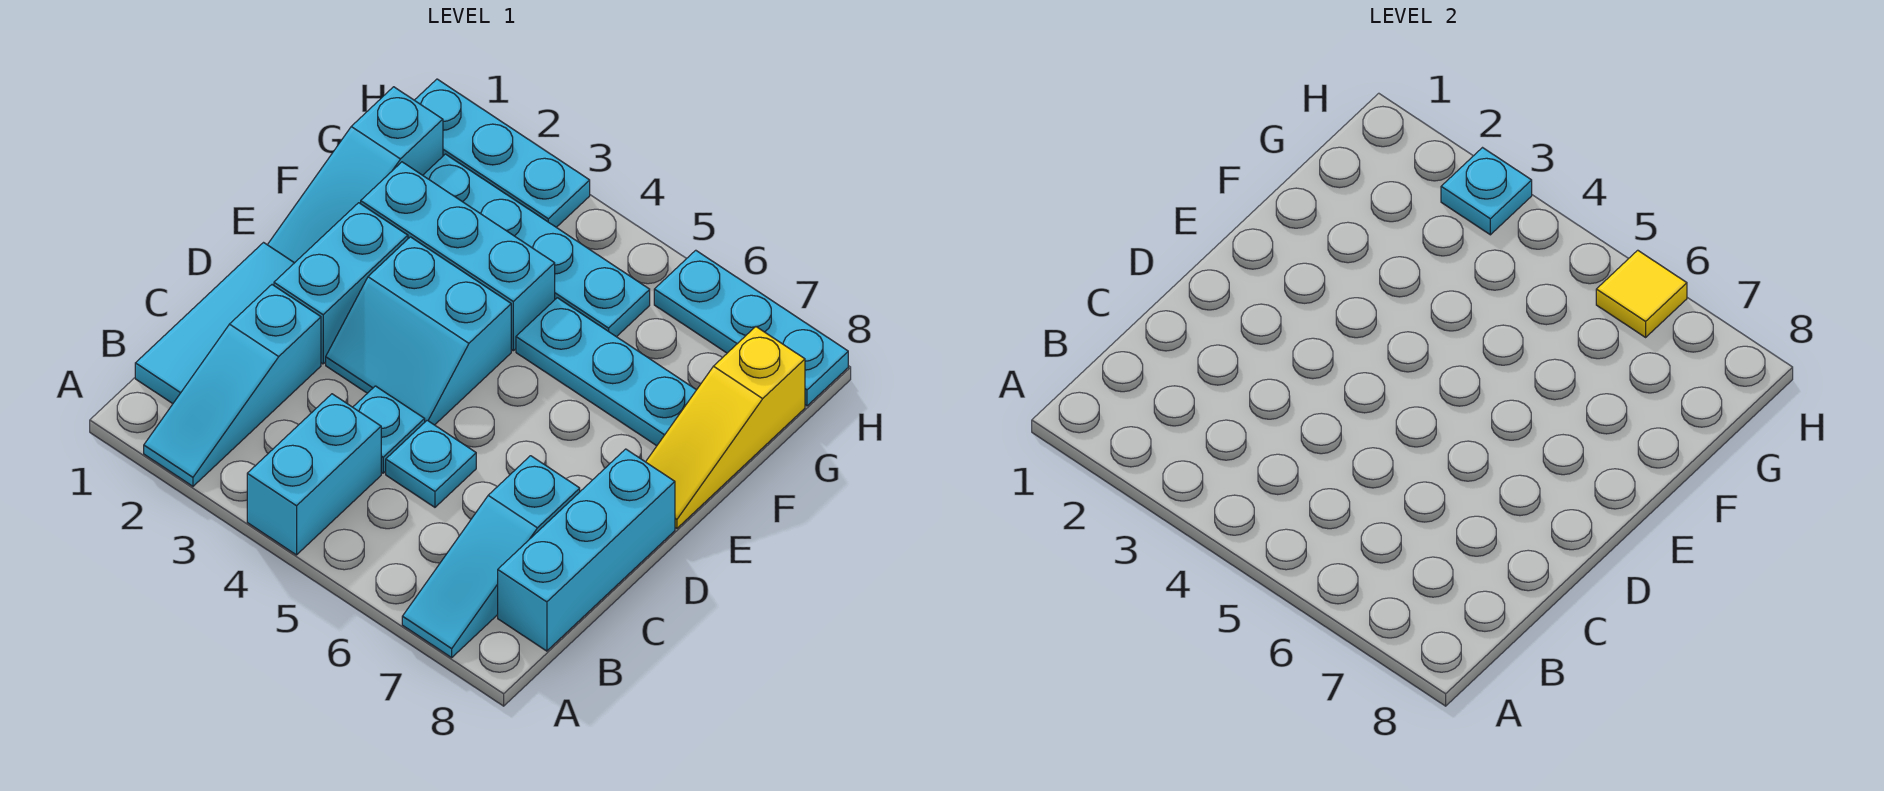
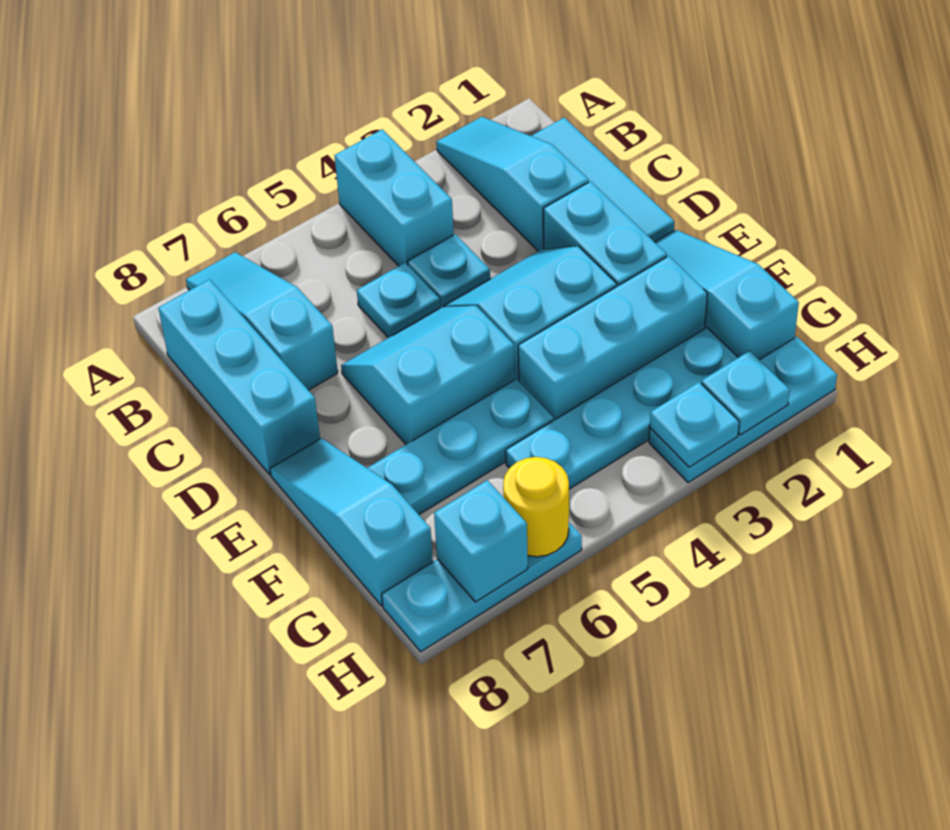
none -> cyan 2x2 slope [341,306,515,444]
yellow 1x3 slope [646,327,805,528] -> cyan 1x3 slope [270,438,433,606]
none -> cyan 1x1 plate [701,351,790,435]
yellow 1x1 tile [1596,250,1687,337] -> yellow 1x1 round brick [503,457,569,557]
none -> cyan 1x1 brick [434,480,528,602]

